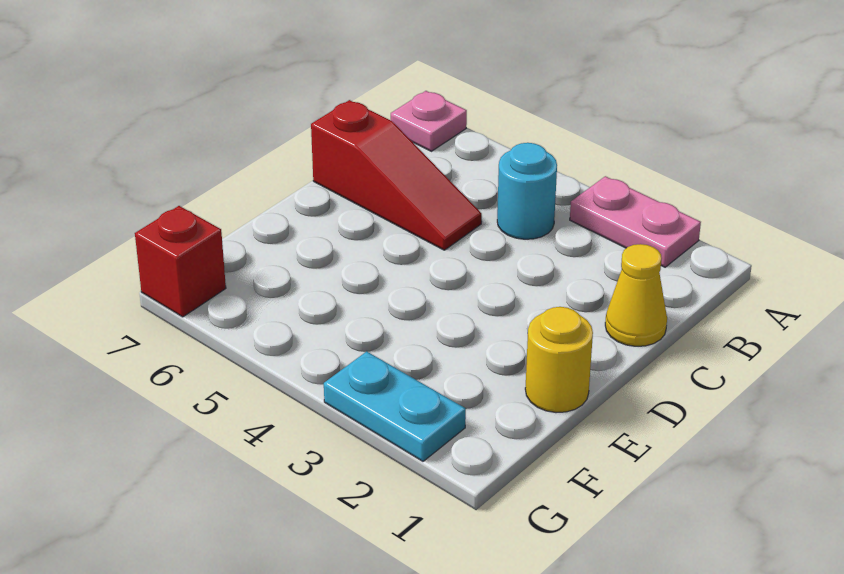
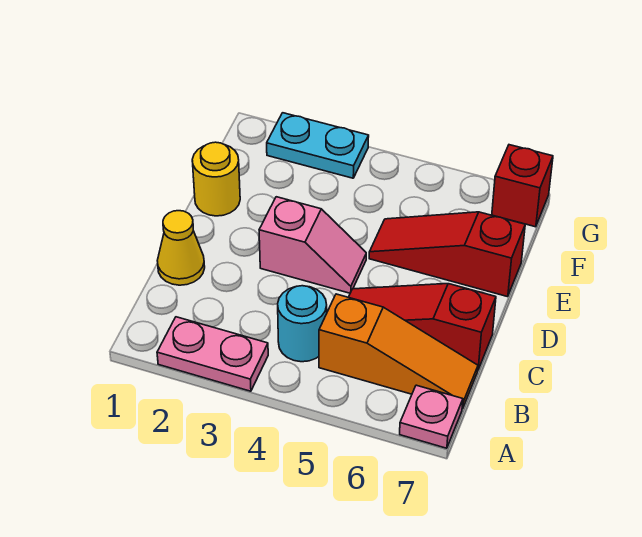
none -> orange 1x3 slope [319,294,478,409]
none -> pink 1x2 slope [259,197,366,293]
none -> red 1x3 slope [369,212,525,297]

